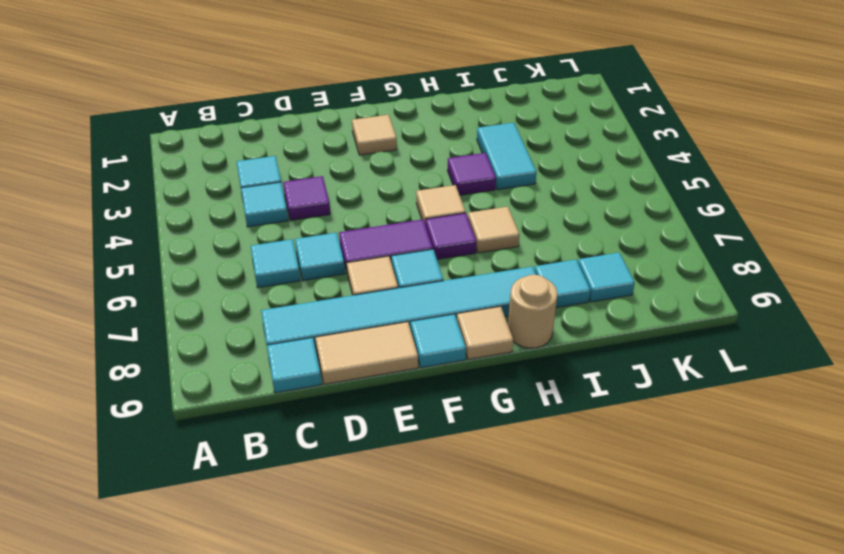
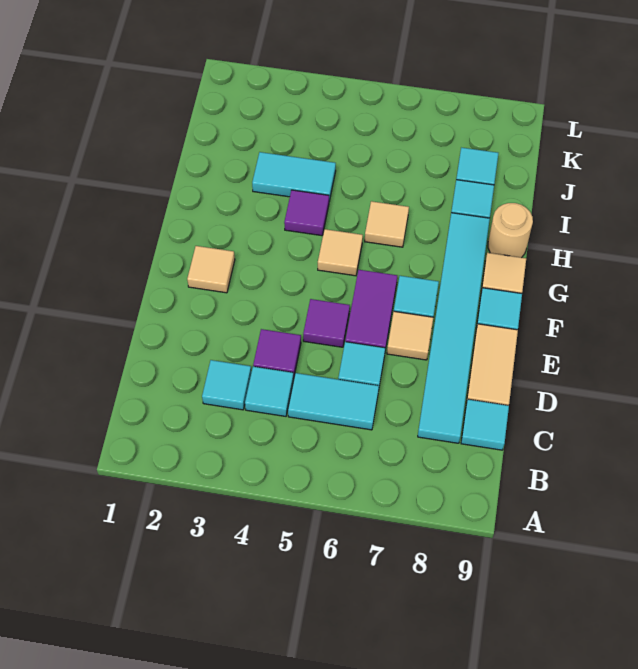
cyan 1x1 tile [251,239,300,288] -> cyan 1x2 tile [288,373,379,430]
purple 1x1 tile [426,213,477,259] -> purple 1x1 tile moved to [303,299,350,347]

